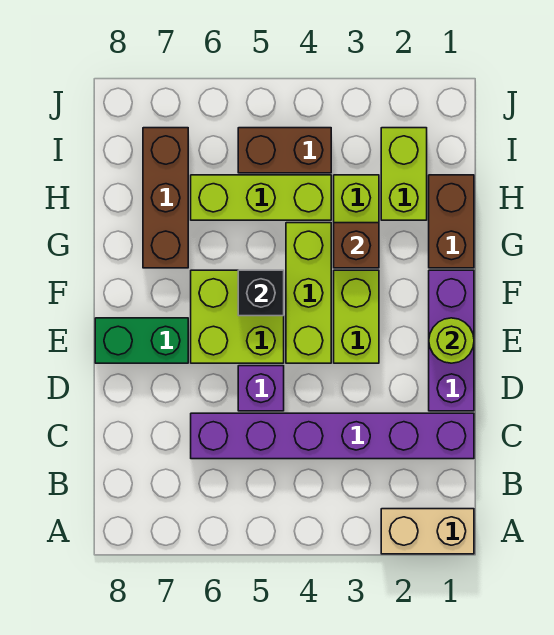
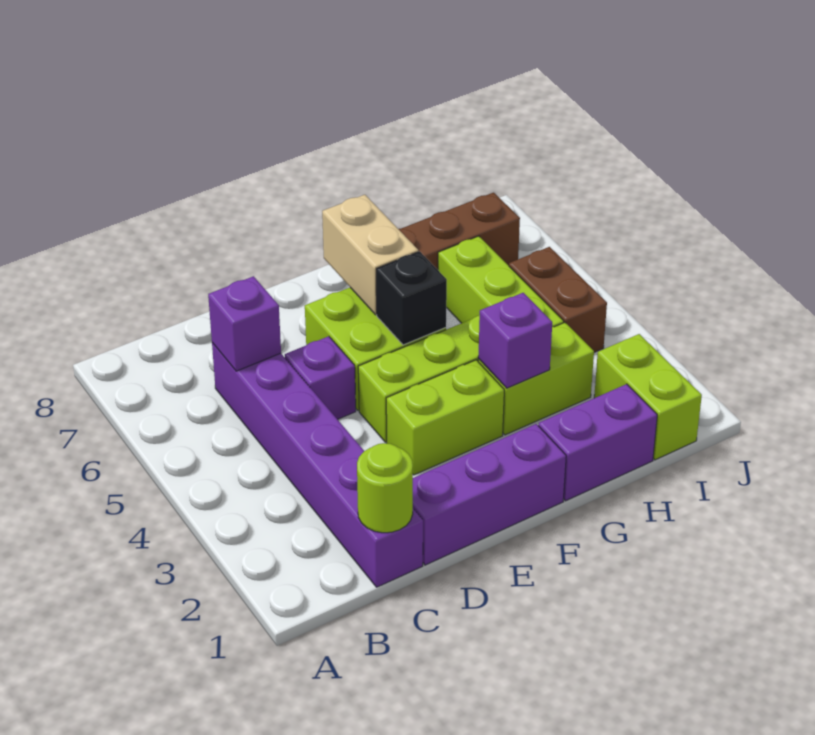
tan 1x2 brick [381,509,474,554] -> tan 1x2 brick moved to [322,195,418,315]
none -> purple 1x1 brick [208,276,281,371]
lime 1x1 round brick [429,318,474,363] -> lime 1x1 round brick moved to [357,443,413,533]
green 1x2 brick [95,318,188,363] -> none
brown 1x2 brick [429,175,474,268] -> purple 1x2 brick [538,384,657,501]
brown 1x1 brick [334,223,379,268] -> purple 1x1 brick [478,293,552,388]
lime 1x2 brick [381,128,427,220] -> lime 1x2 brick turned to [594,334,702,460]

